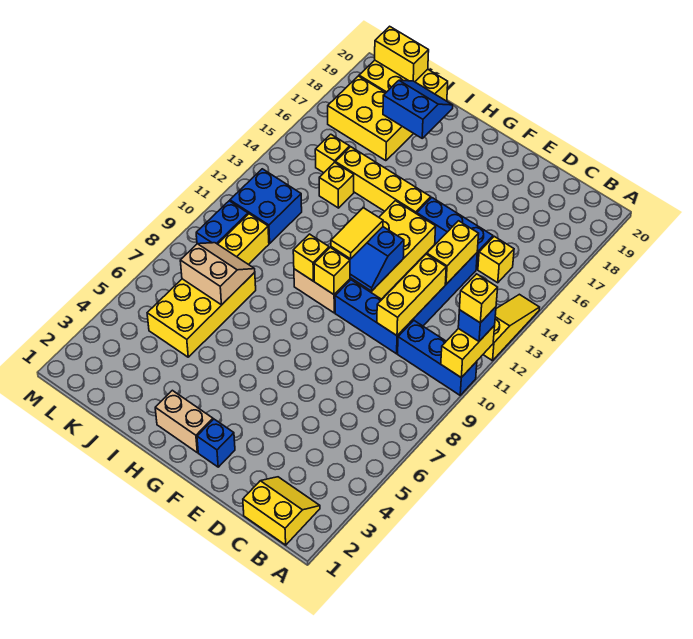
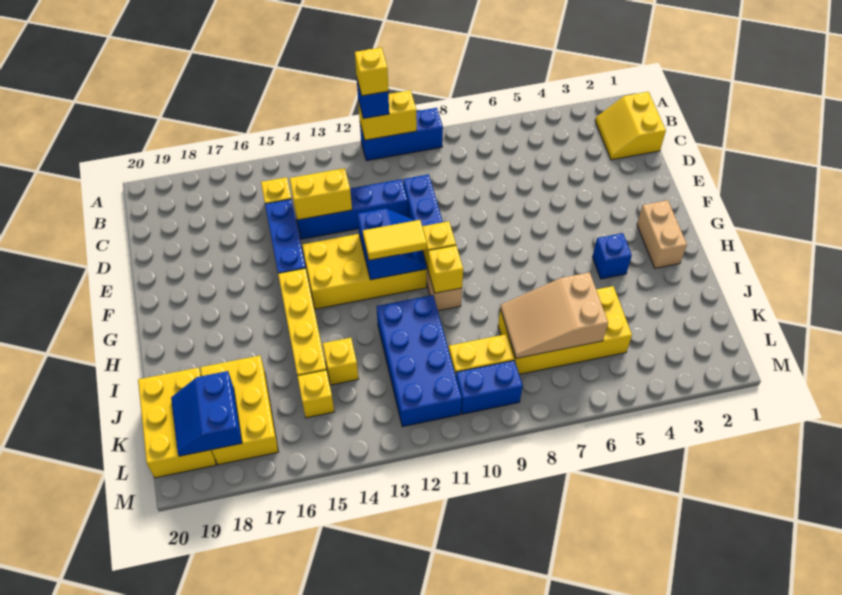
blue 1x3 brick [398,321,477,395] -> blue 1x3 brick turned to [360,108,443,161]
yellow 1x3 slope [483,294,540,361] -> none
yellow 1x3 brick [377,254,446,336] -> none
blue 1x1 brick [197,419,235,467] -> blue 1x1 brick moved to [592,233,632,279]
blue 2x2 slope [383,80,453,138] -> blue 2x2 slope moved to [171,371,242,456]
tan 2x2 slope [180,243,255,305] -> tan 2x3 slope [500,272,608,358]
blue 2x2 brick [230,169,302,243] -> blue 2x4 brick [377,295,462,427]
yellow 1x2 brick [375,26,429,82] -> none

